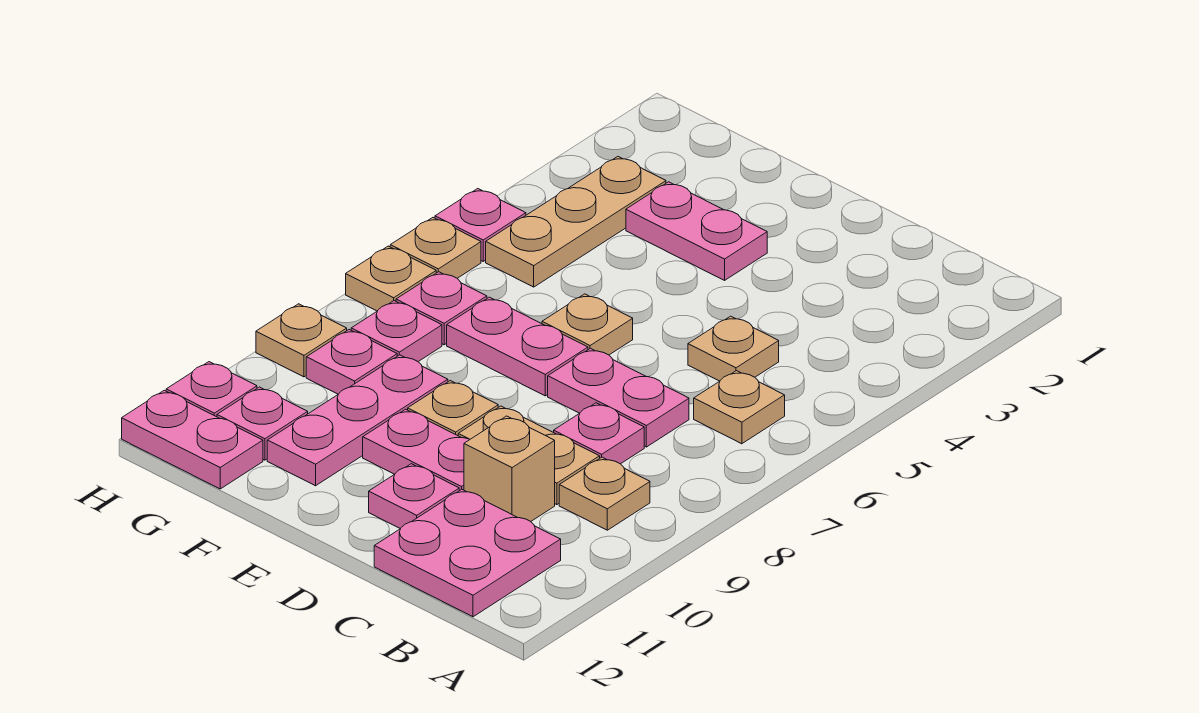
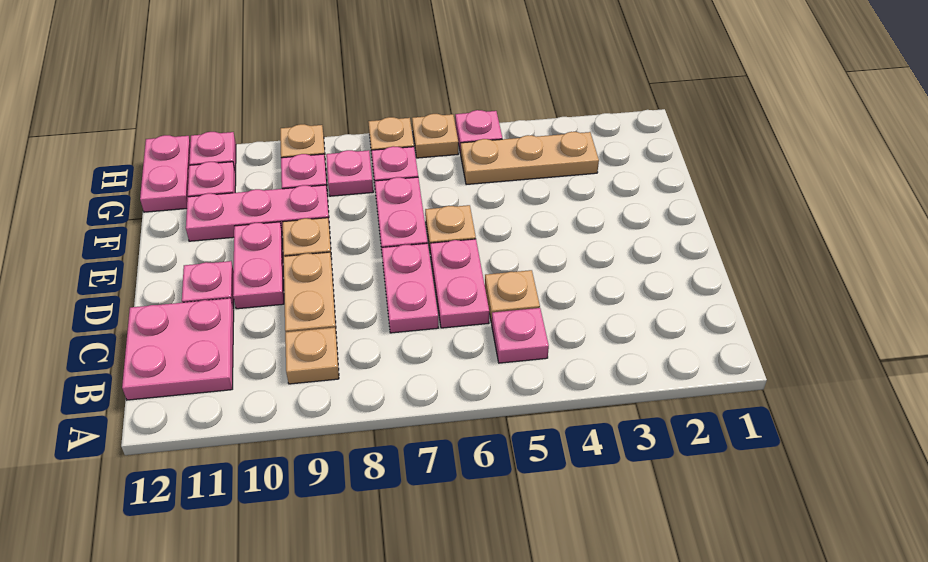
tan 1x1 plate [694,371,785,444] -> none
pink 1x1 plate [554,403,644,464] -> pink 1x1 plate moved to [492,308,549,363]
tan 1x1 brick [464,416,555,521] -> none
pink 1x2 plate [626,182,767,280] -> pink 1x2 plate moved to [430,239,489,328]

